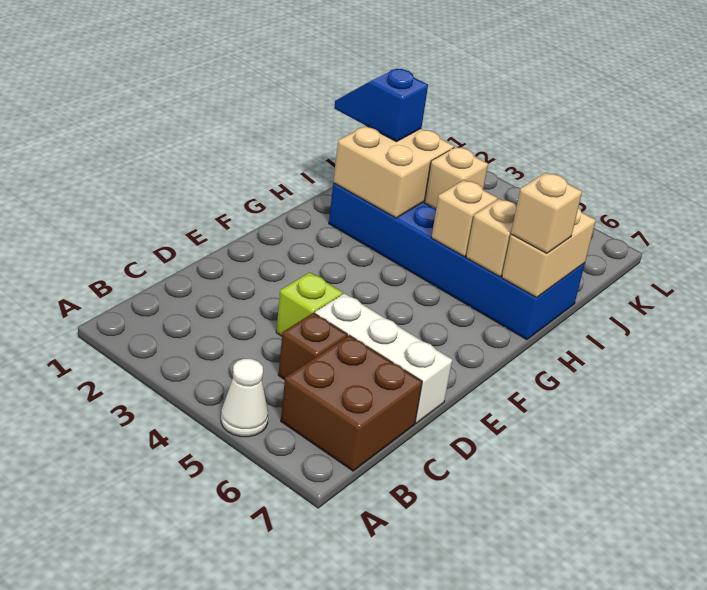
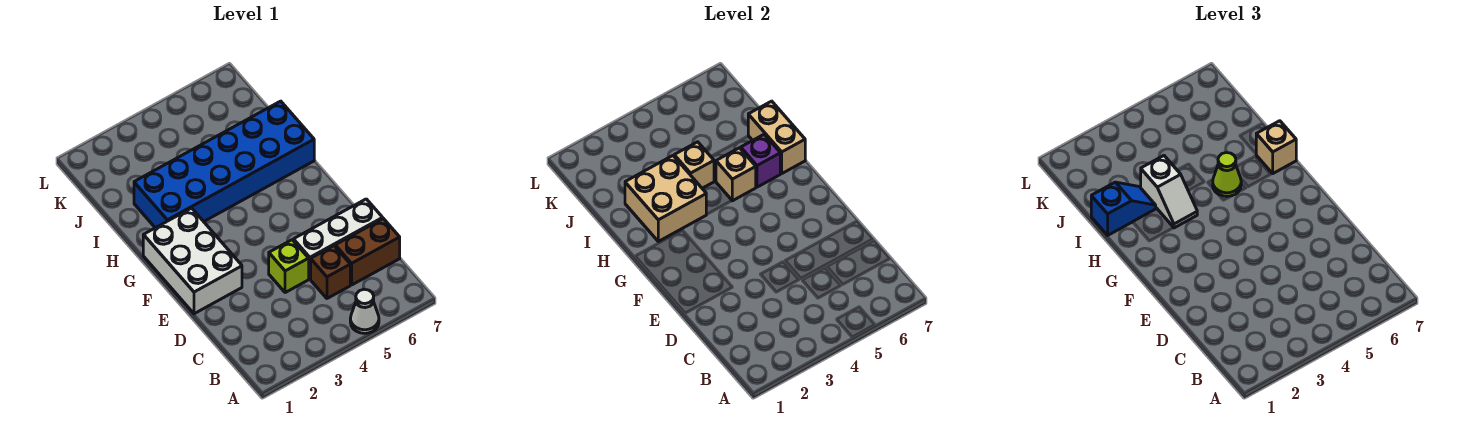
brown 2x2 brick [281,335,422,471] -> brown 1x2 brick [335,219,400,285]
none -> white 2x3 brick [143,208,242,314]
none -> white 1x2 slope [1141,156,1197,228]
none -> lime 1x1 cone [1213,153,1241,196]
tan 1x1 brick [466,199,517,277] -> purple 1x1 brick [741,135,780,187]
blue 1x2 slope [334,69,428,142] -> blue 1x2 slope turned to [1091,182,1156,235]

